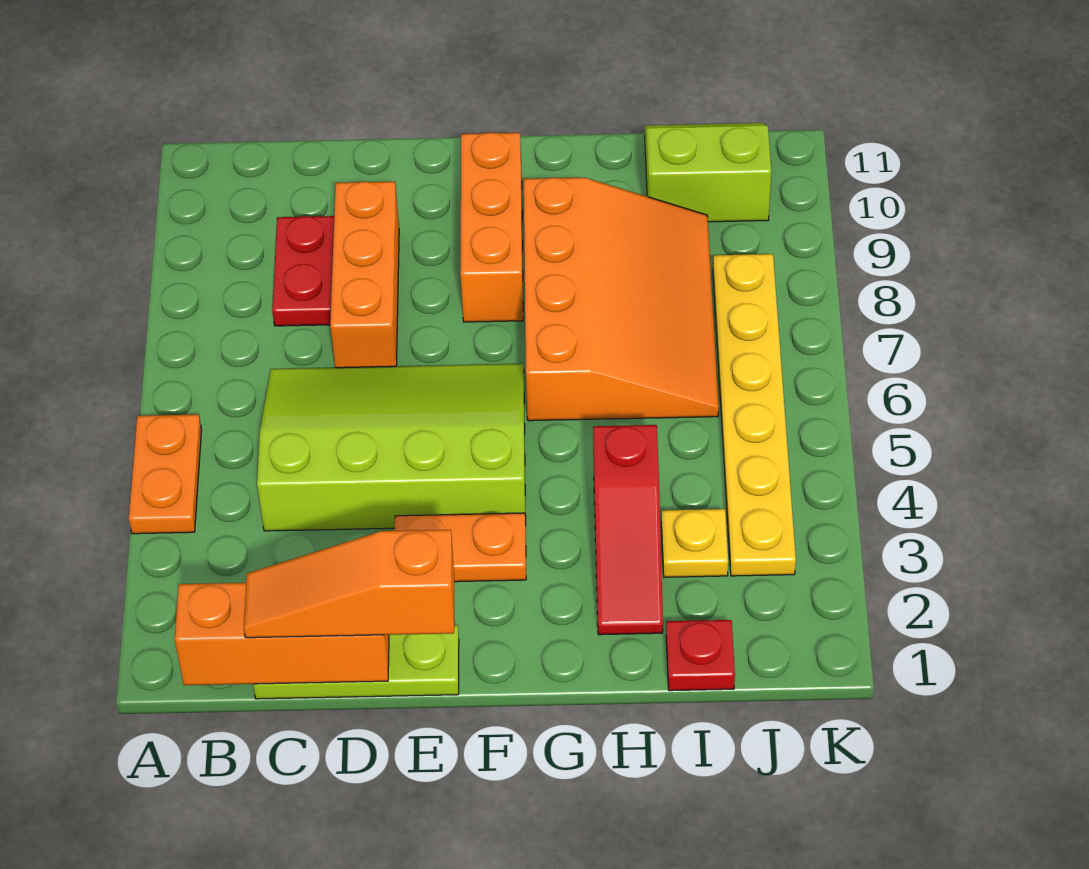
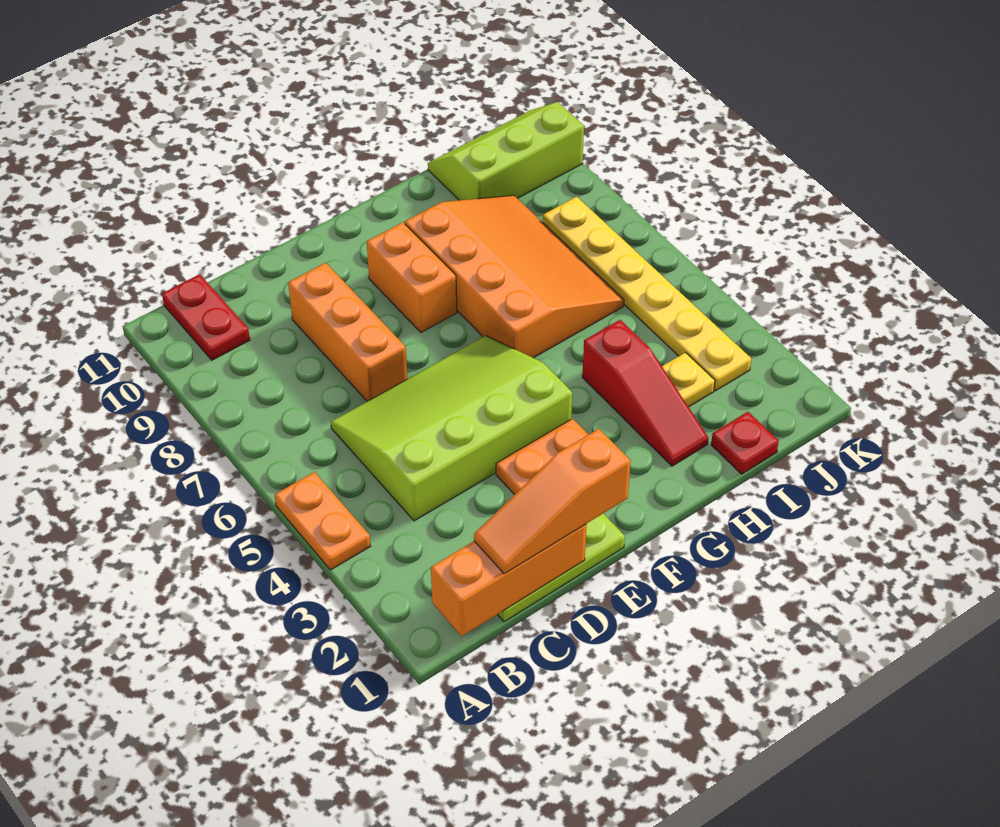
red 1x2 plate [272,216,334,326] -> red 1x2 plate moved to [162,274,250,360]
orange 1x3 brick [460,132,523,322] -> orange 1x2 brick [367,222,457,332]
lime 2x2 slope [645,123,771,222] -> lime 2x3 slope [428,102,584,200]

